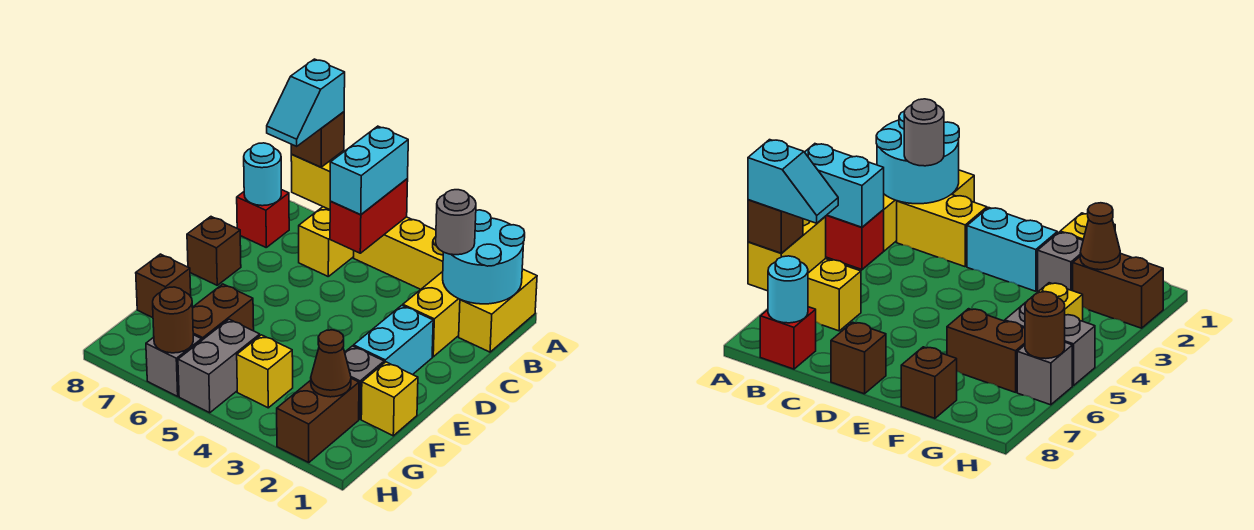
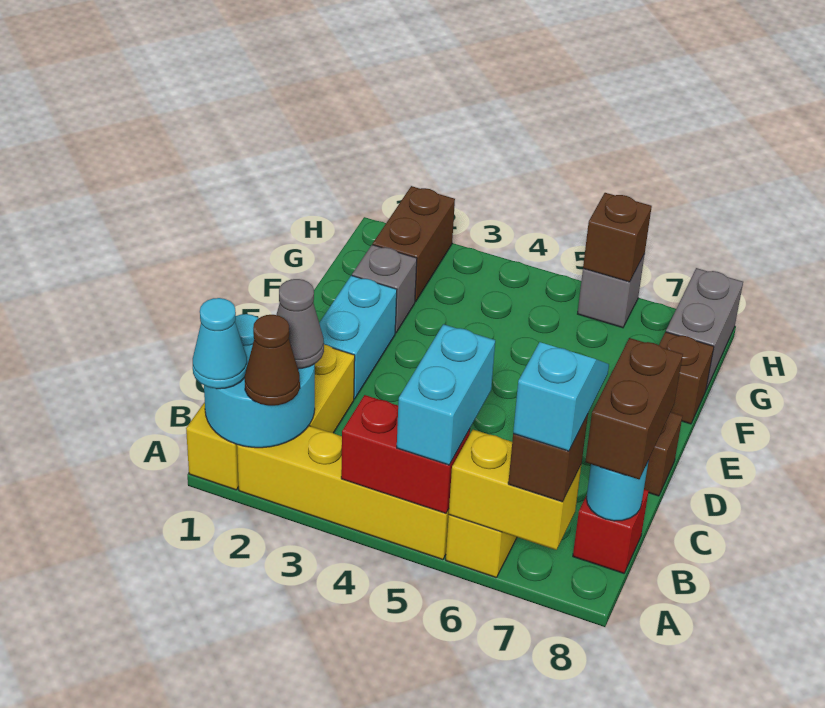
none -> cyan 1x1 cone [193,298,247,389]
red 1x2 brick [330,179,408,253] -> red 1x2 brick turned to [341,395,470,513]
grey 1x1 round brick [436,190,476,255] -> grey 1x1 cone [277,279,324,369]
yellow 1x1 brick [361,362,418,436] -> none
brown 1x2 brick [192,284,254,340] -> brown 1x2 brick moved to [585,338,683,479]
brown 1x1 cone [311,330,351,397] -> brown 1x1 cone moved to [245,315,300,406]
yellow 1x1 brick [237,335,293,408] -> none
grey 1x2 brick [178,319,260,413] -> grey 1x2 brick moved to [666,268,743,389]
brown 1x1 round brick [153,287,193,353] -> brown 1x1 brick [583,193,652,282]

